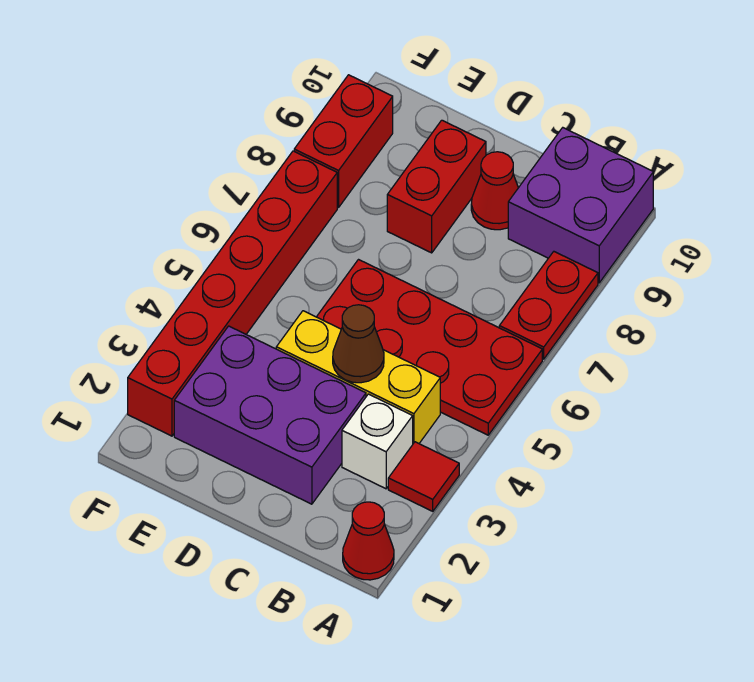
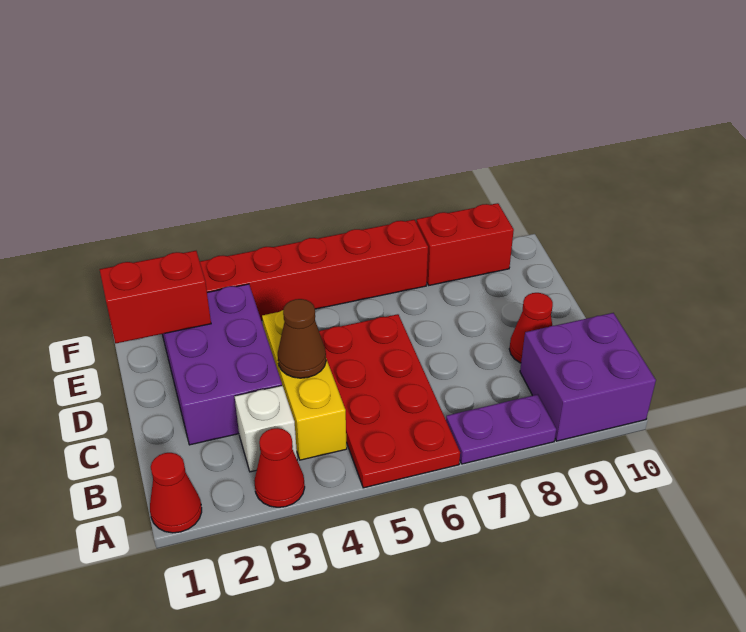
red 1x1 tile [388,442,459,511] -> red 1x1 cone [254,428,305,507]
red 1x2 plate [499,252,598,359] -> purple 1x2 plate [446,394,556,464]
red 1x2 brick [387,120,486,253] -> red 1x2 brick moved to [100,251,211,343]

